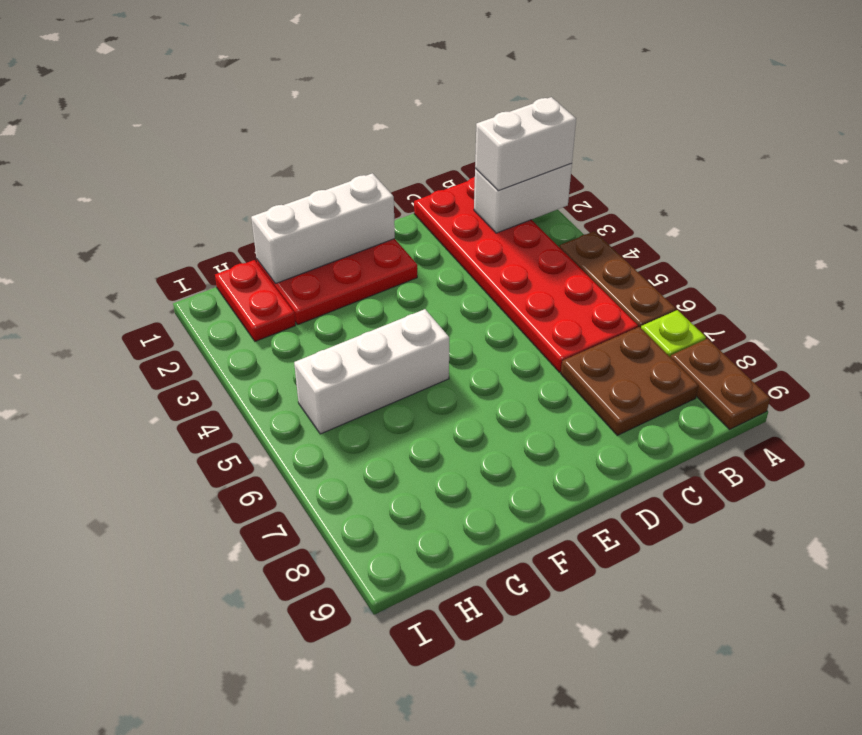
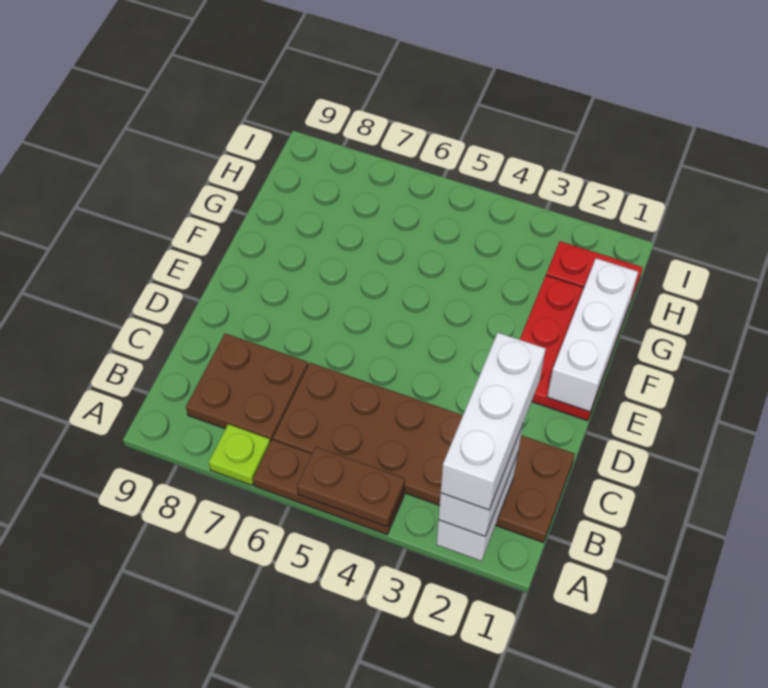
brown 1x2 plate [671,339,770,429] -> brown 1x2 plate moved to [297,447,405,527]
red 2x6 plate [414,177,638,372] -> brown 2x6 plate [273,363,575,543]
white 1x3 brick [294,309,449,434] -> white 1x3 brick moved to [441,333,546,510]

